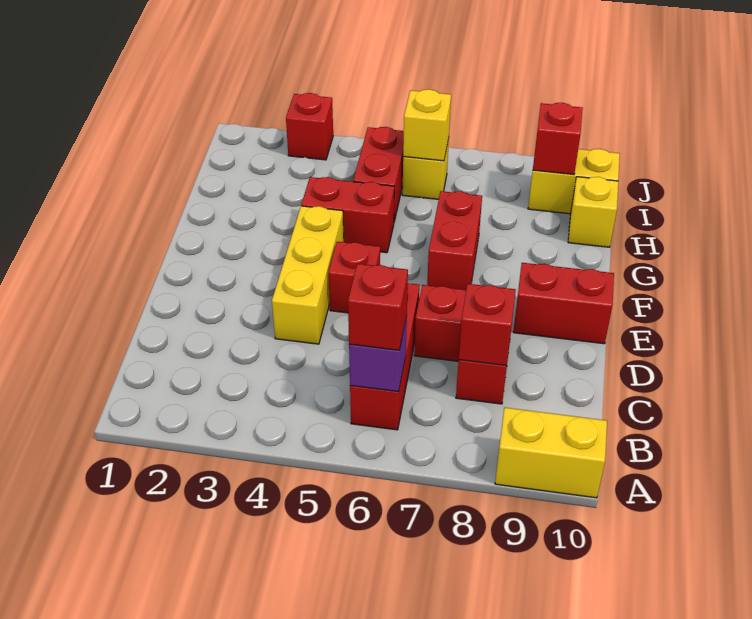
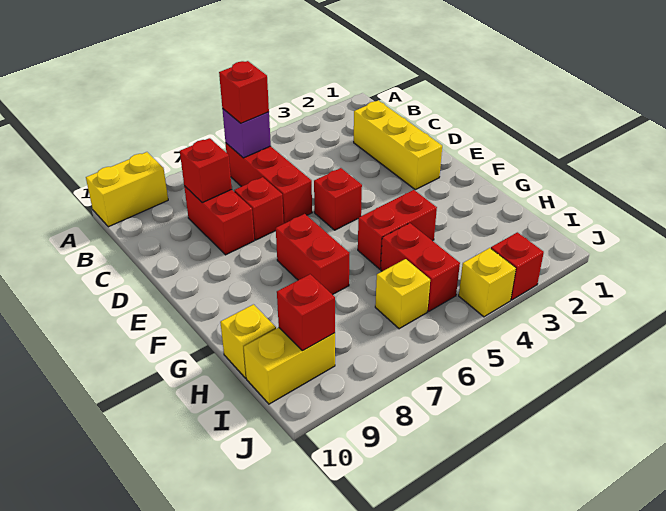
yellow 1x3 brick [272,206,344,344] -> yellow 1x3 brick moved to [354,100,442,190]
red 1x2 brick [513,263,614,344] -> none
yellow 1x1 brick [403,89,451,161] -> yellow 1x1 brick moved to [459,248,516,317]

